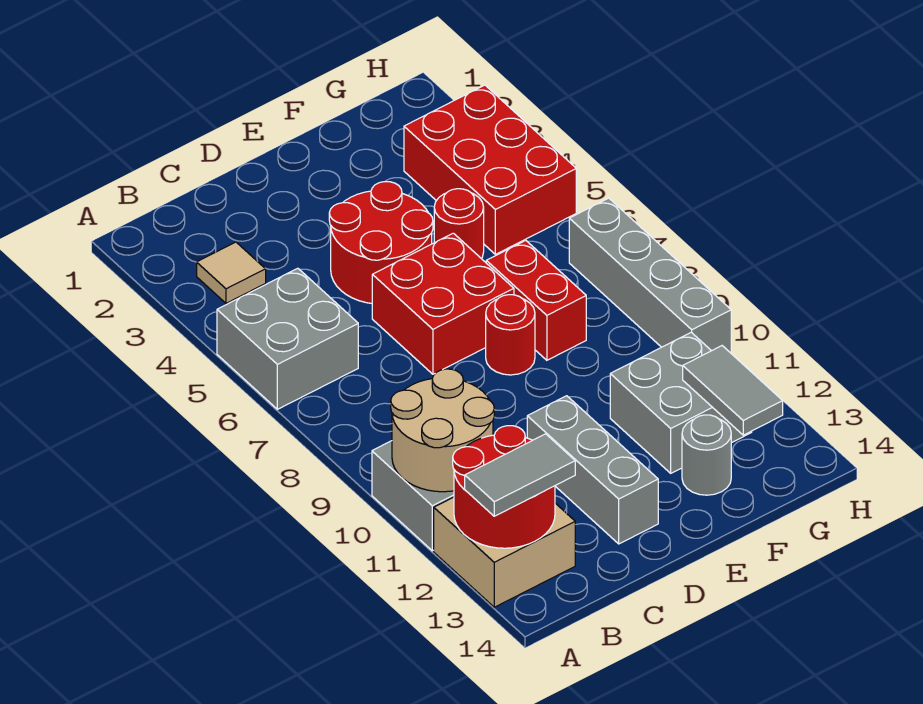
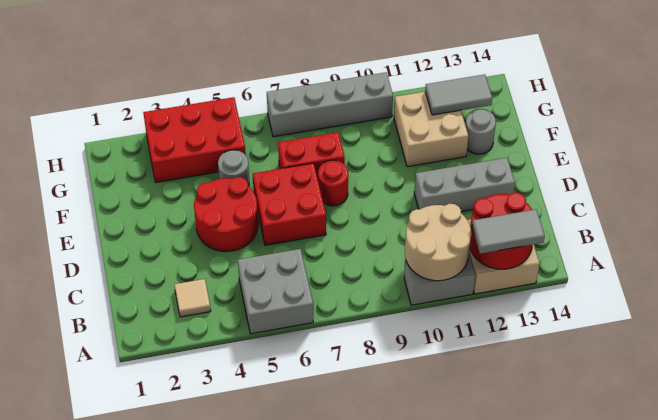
grey 1x2 tile [465,434,575,516] -> grey 1x2 tile turned to [472,209,545,254]
red 1x1 round brick [434,189,484,259] -> grey 1x1 round brick [218,150,249,186]
grey 2x2 brick [610,332,752,473] -> tan 2x2 brick [394,92,468,167]

